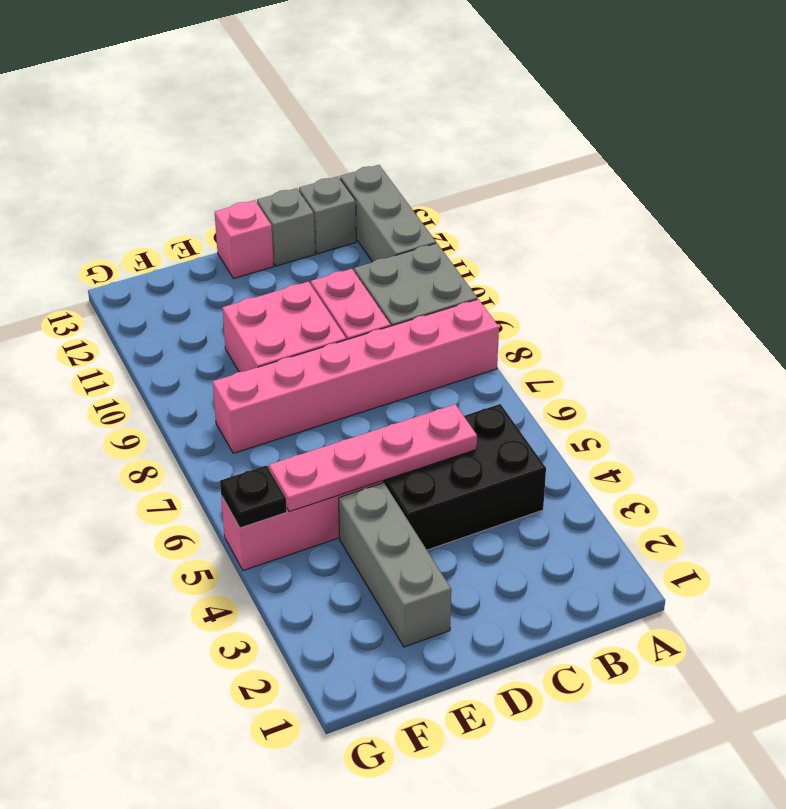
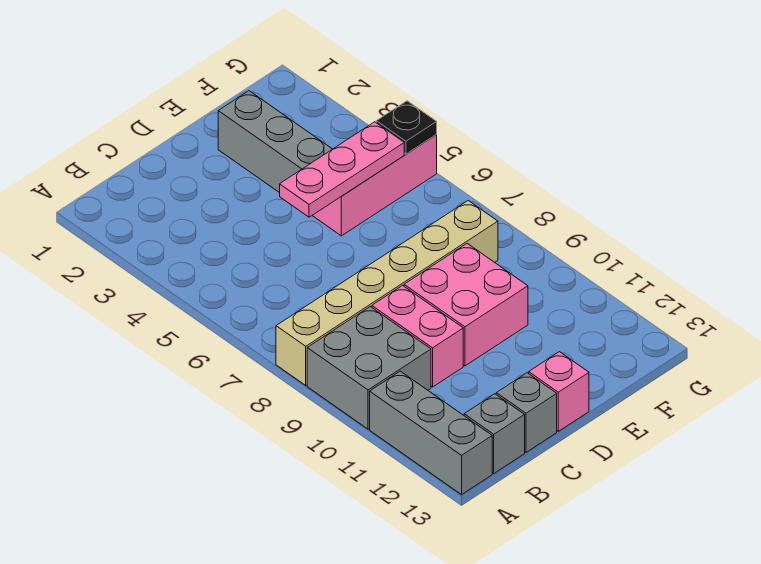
pink 1x6 brick [213,299,499,453] -> tan 1x6 brick [276,201,498,385]
black 2x3 brick [383,404,546,550] -> none
pink 1x4 plate [269,404,477,512] -> pink 1x3 plate [280,122,404,217]

